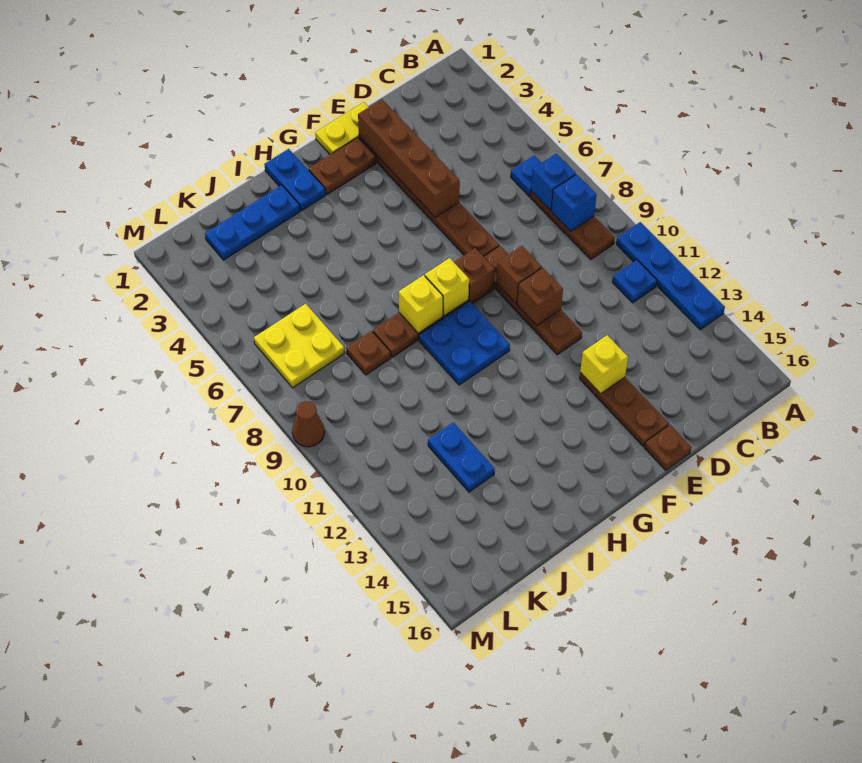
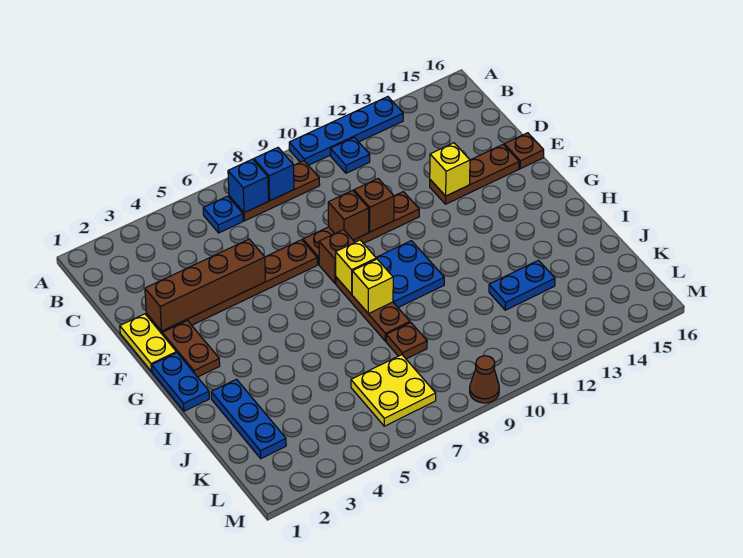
blue 1x2 plate [264,149,326,211] -> blue 1x2 plate turned to [152,353,209,411]

